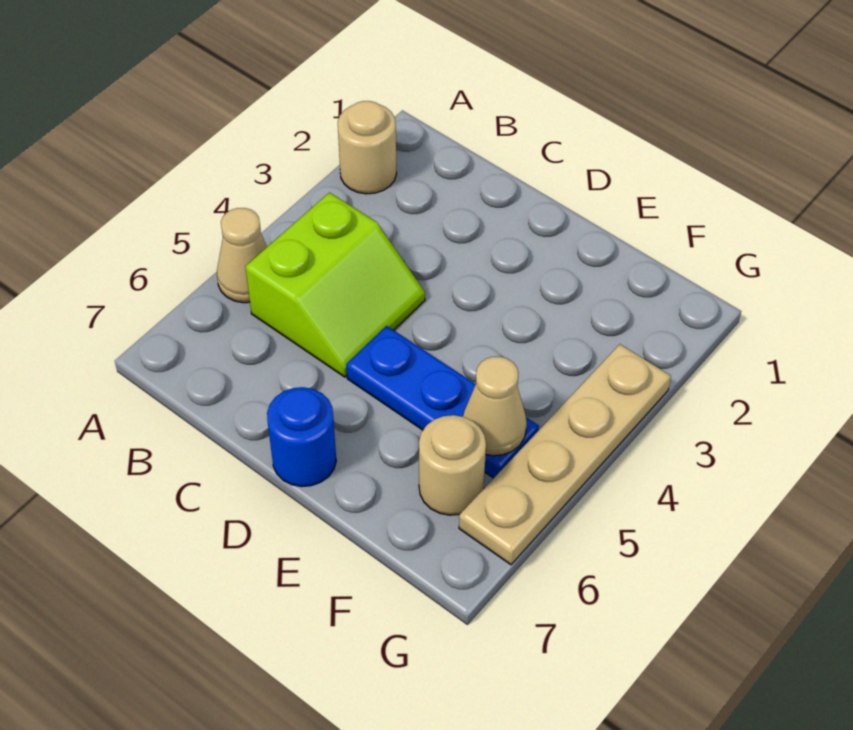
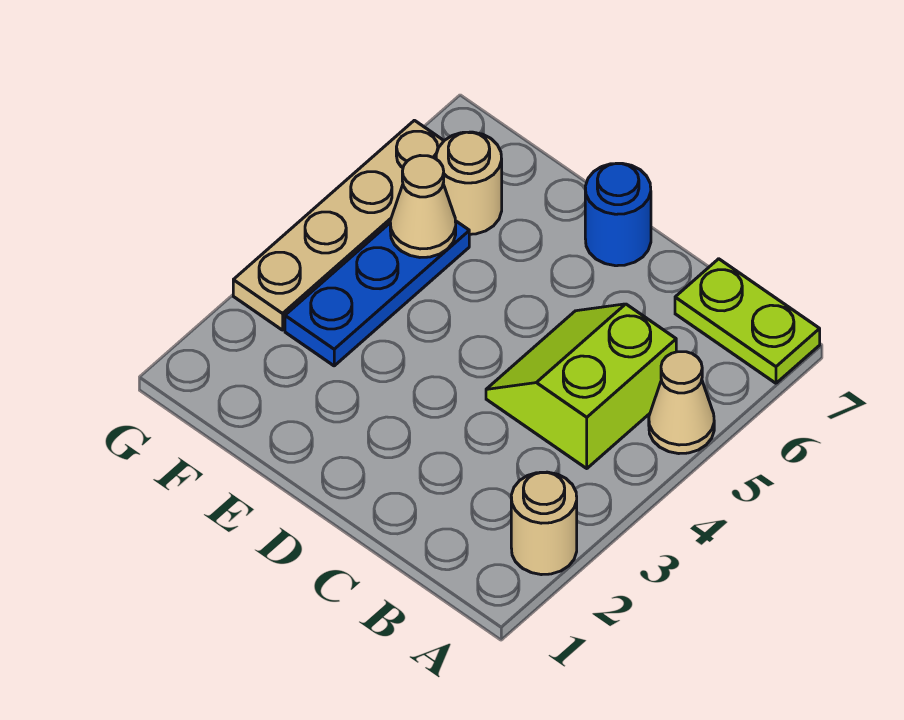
none -> lime 1x2 plate [675,259,820,383]
blue 1x3 plate [346,326,539,478] -> blue 1x3 plate turned to [285,221,469,366]

